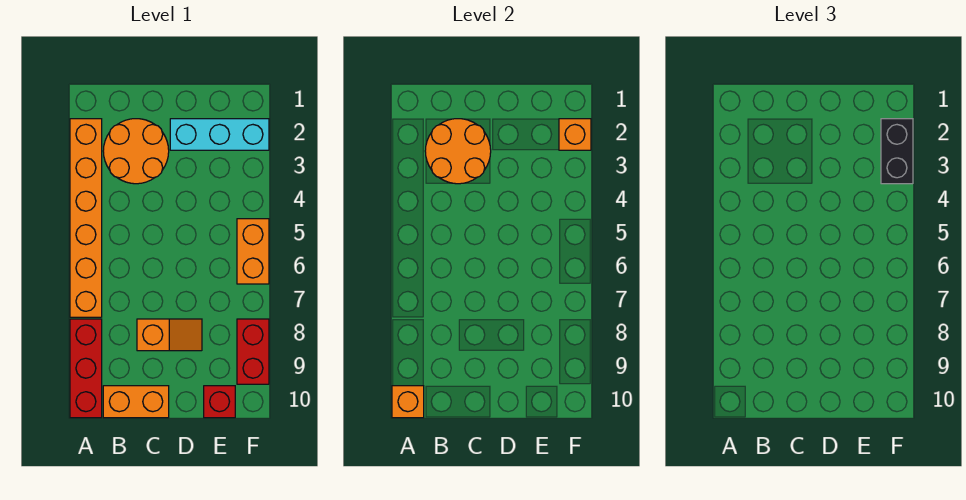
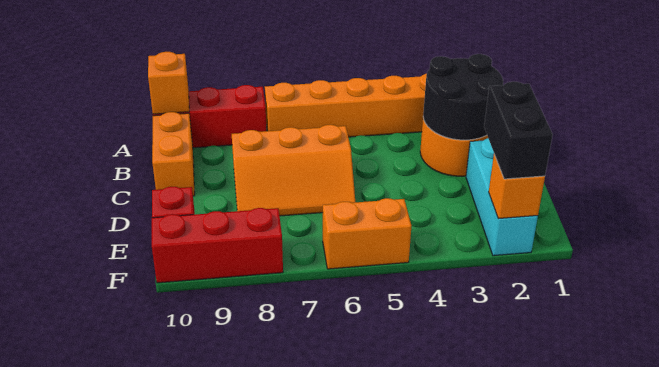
orange 2x2 round brick [425,119,491,184] -> black 2x2 round brick [423,54,503,140]
orange 1x2 slope [137,319,202,351] -> orange 2x3 slope [232,125,355,216]
black 1x2 brick [881,119,913,184] -> black 1x2 brick turned to [484,82,553,179]
red 1x2 brick [237,319,269,384] -> red 1x3 brick [152,208,283,283]

